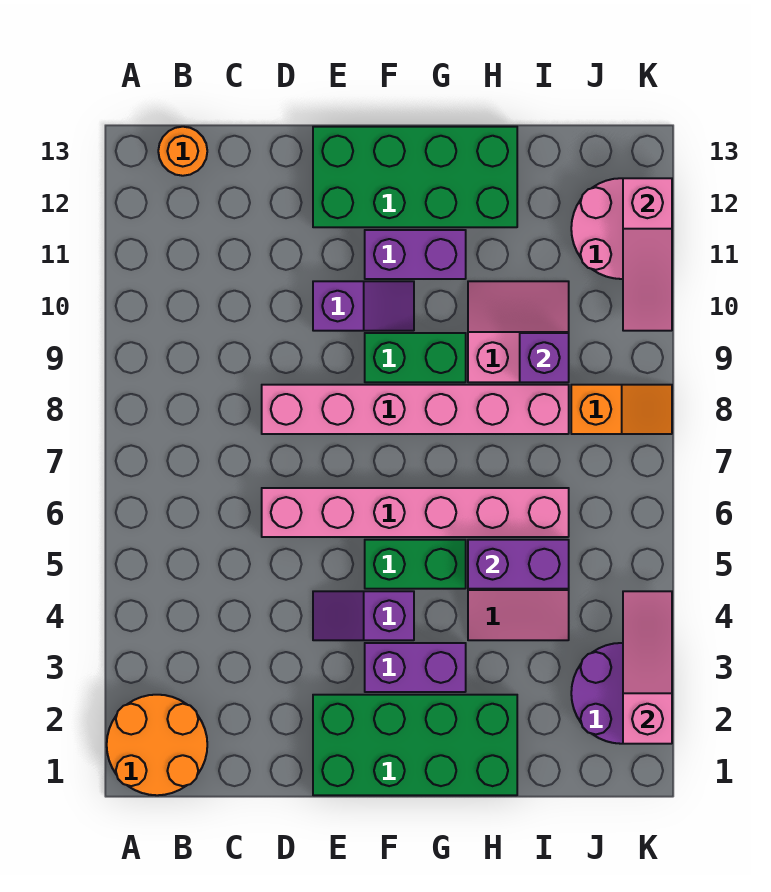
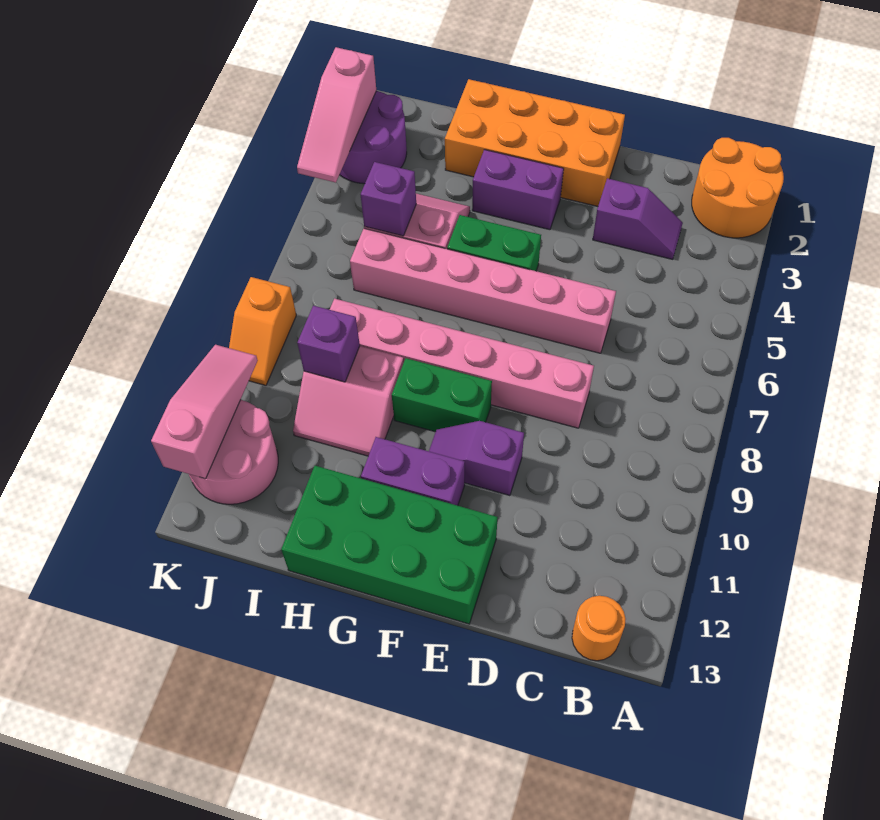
green 2x4 brick [313,695,517,795] -> orange 2x4 brick [445,79,625,206]
purple 1x2 slope [313,591,414,640] -> purple 1x2 slope moved to [593,178,683,259]
purple 1x2 brick [468,540,569,589] -> purple 1x1 brick [361,162,416,236]
orange 1x2 slope [571,385,672,434] -> orange 1x2 slope turned to [229,277,296,385]

